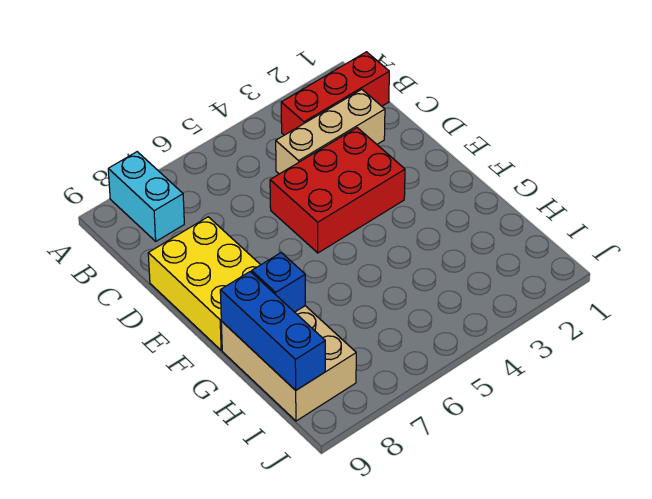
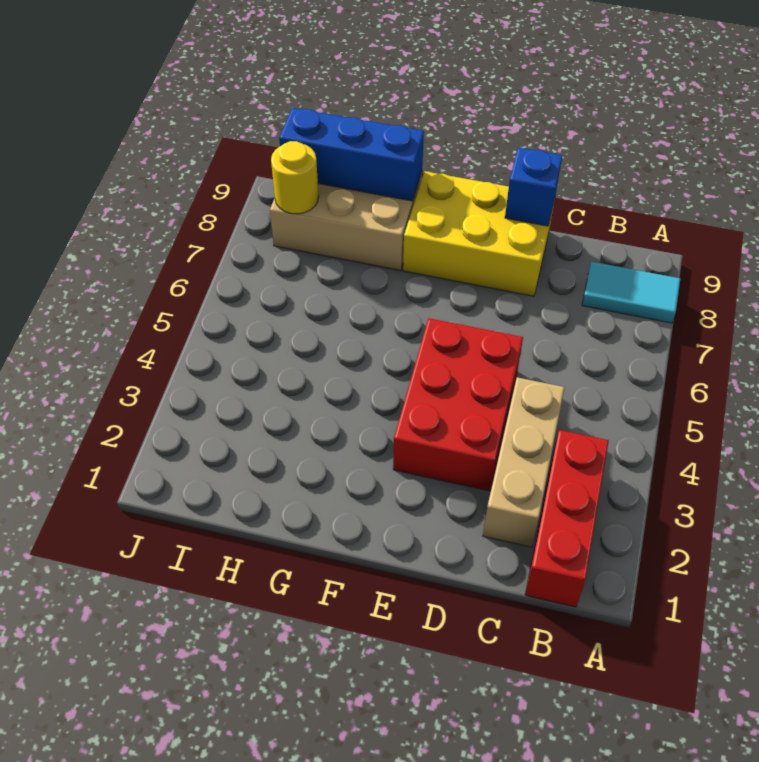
cyan 1x2 brick [108,152,184,241] -> cyan 1x2 tile [582,262,680,323]
blue 1x1 brick [252,253,305,312] -> blue 1x1 brick moved to [505,148,562,226]
none -> yellow 1x1 round brick [271,141,319,214]

